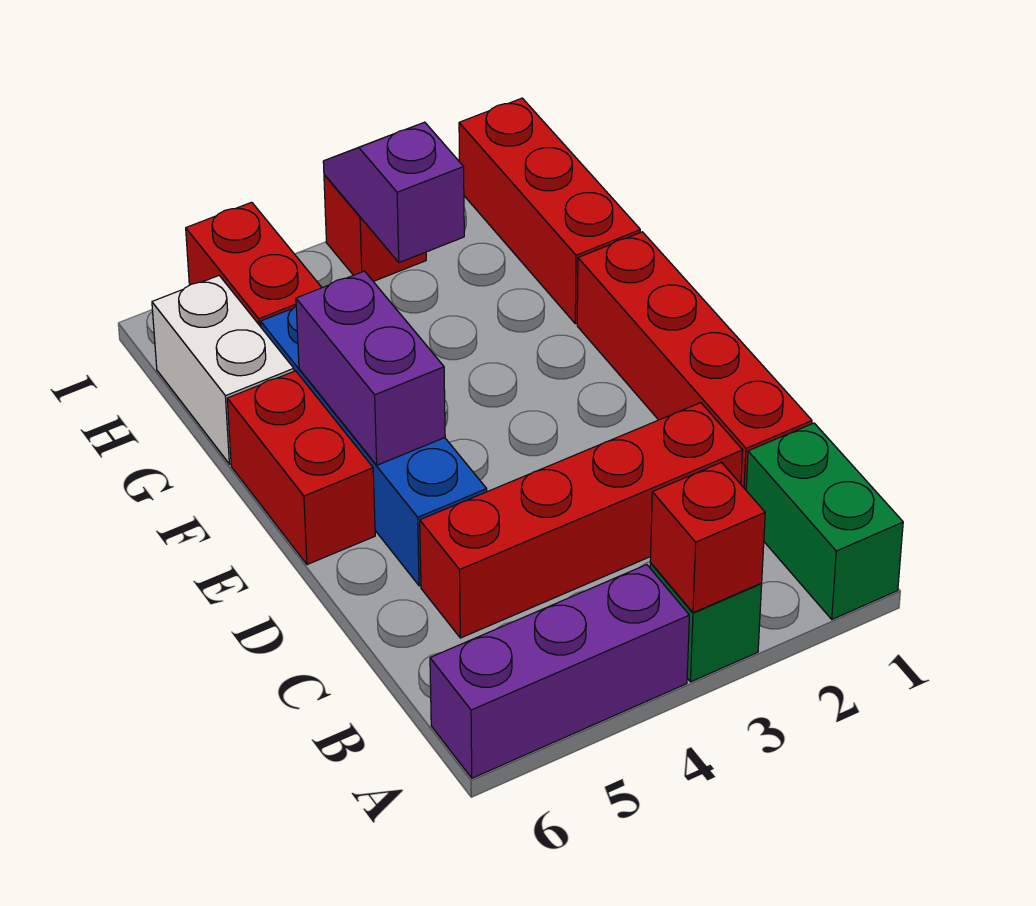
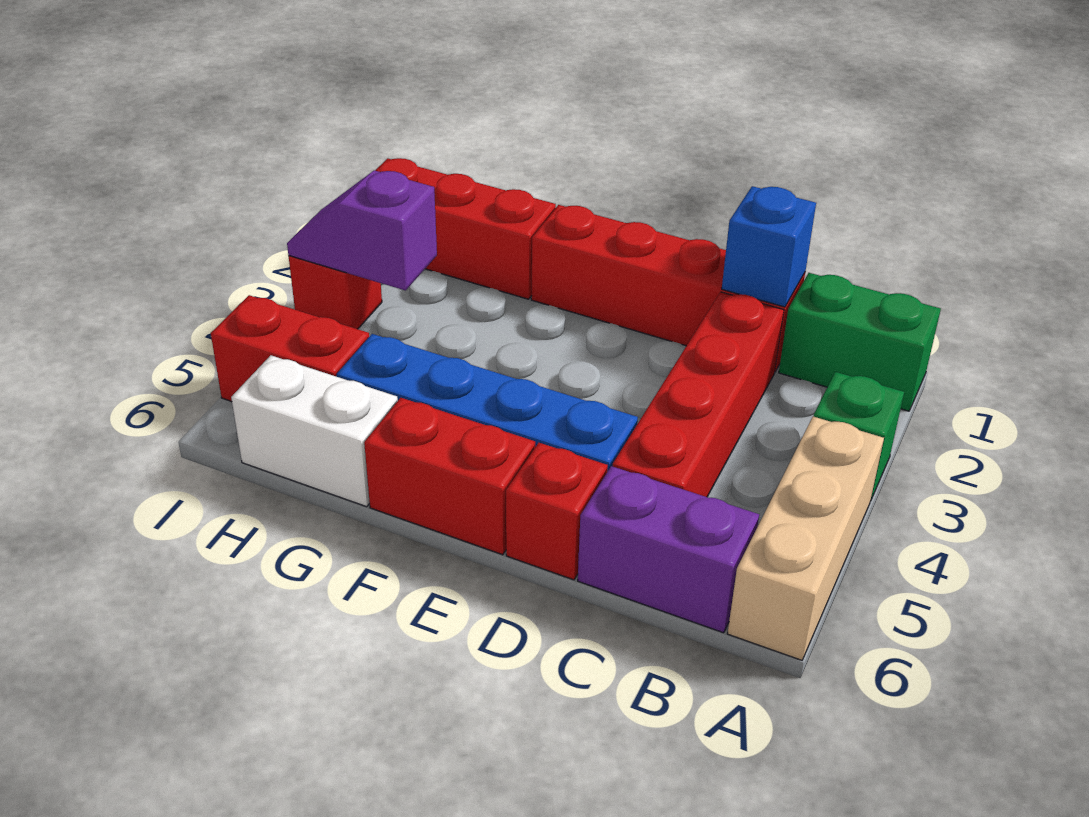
red 1x1 brick [650,463,765,613] -> red 1x1 brick moved to [506,443,608,580]
purple 1x3 brick [430,565,689,778] -> tan 1x3 brick [728,416,884,660]
none -> blue 1x1 brick [722,186,816,307]
purple 1x2 brick [296,271,445,465] -> purple 1x2 brick moved to [578,466,759,633]

